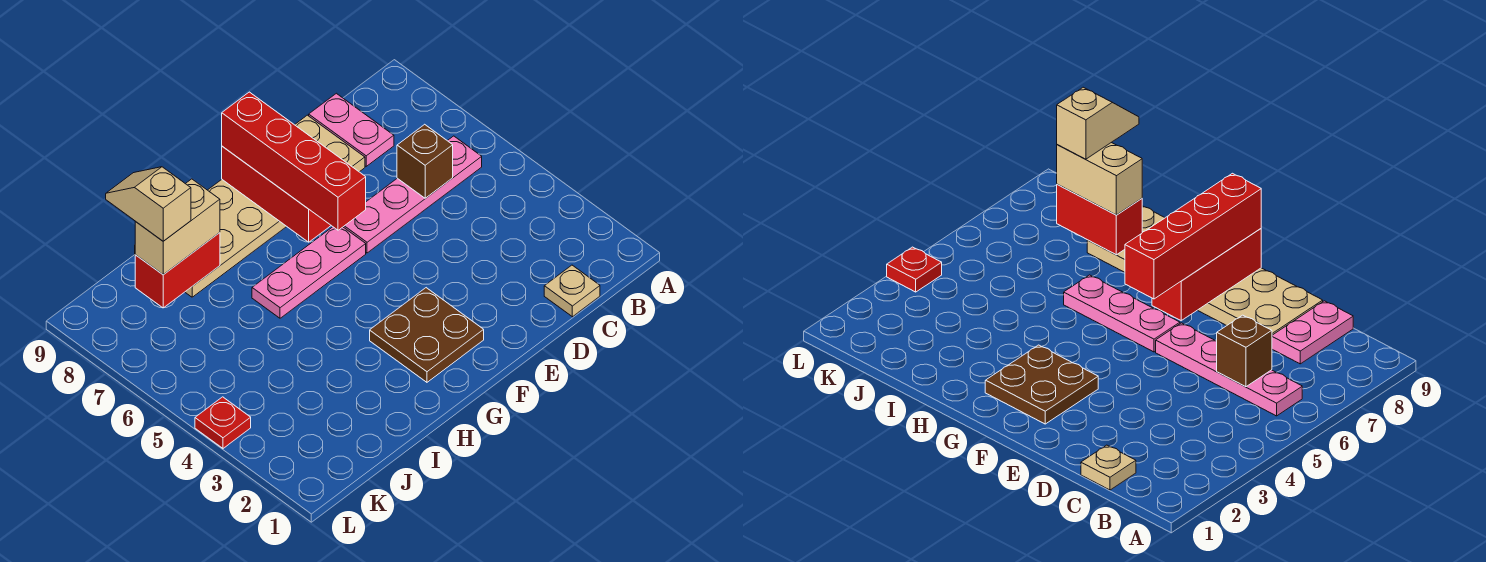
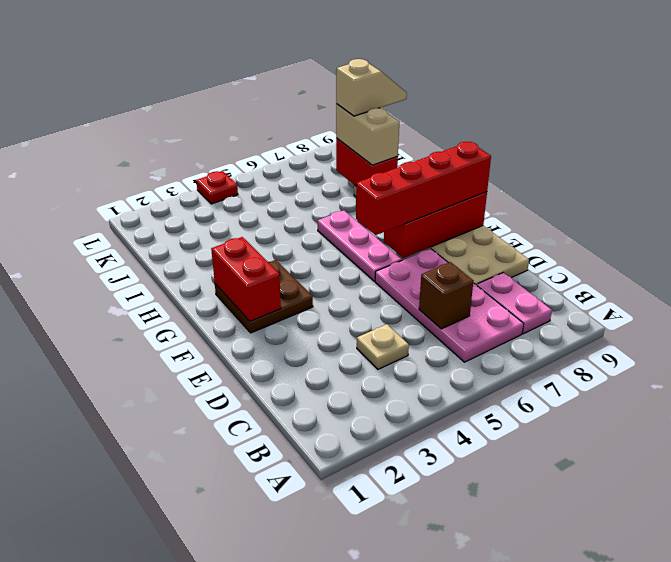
pink 1x4 plate [344,136,482,253] -> pink 2x4 plate [375,249,524,362]
tan 1x1 plate [544,265,600,317] -> tan 1x1 plate moved to [357,324,409,369]
pink 1x2 plate [309,93,394,166] -> pink 1x2 plate turned to [477,272,552,334]
none -> red 1x2 brick [211,237,281,321]

